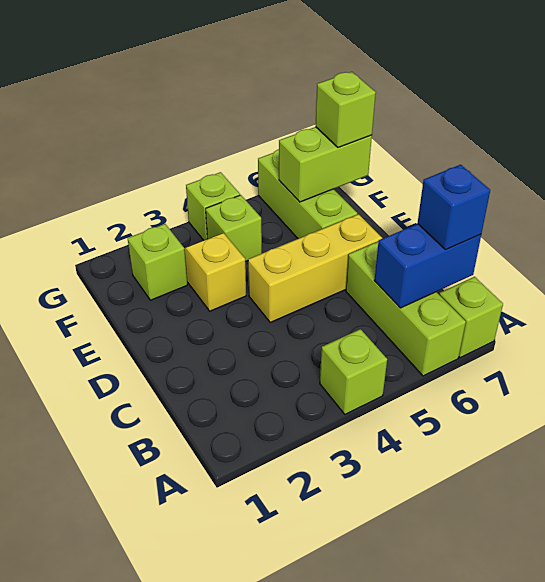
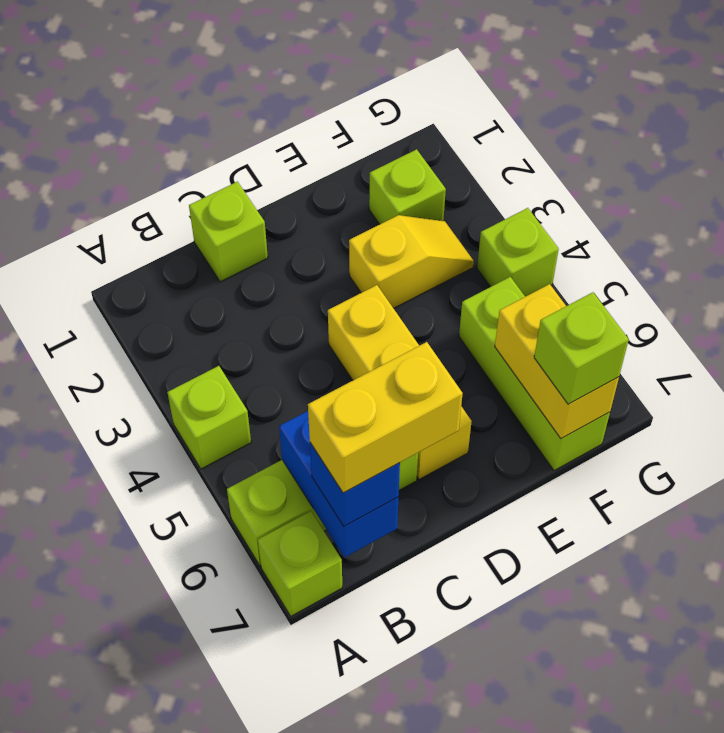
none -> yellow 1x2 brick [308,342,463,493]
lime 1x3 brick [258,149,357,239] -> lime 1x3 brick turned to [459,277,610,471]
lime 1x1 brick [206,195,262,262] -> lime 1x1 brick moved to [189,182,268,282]
lime 1x2 brick [279,127,372,202] -> yellow 1x2 brick [495,284,619,439]

